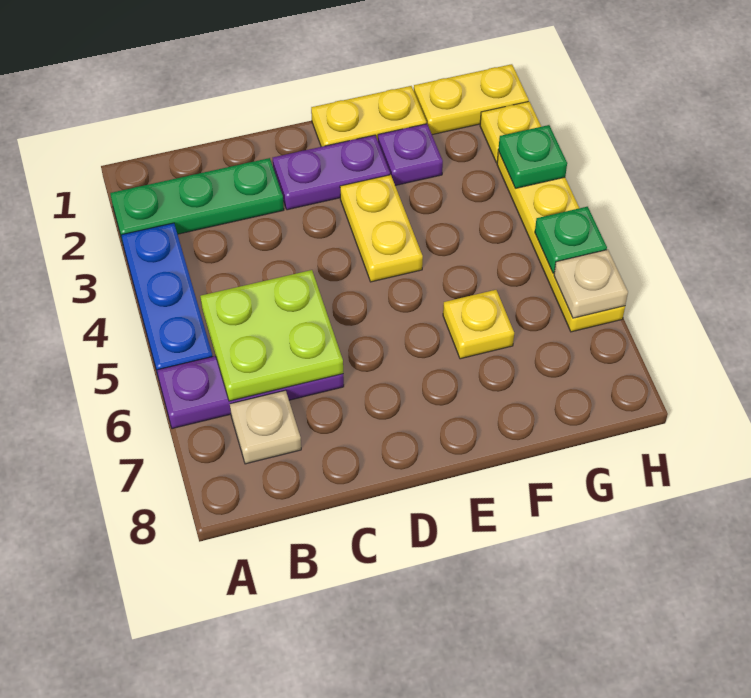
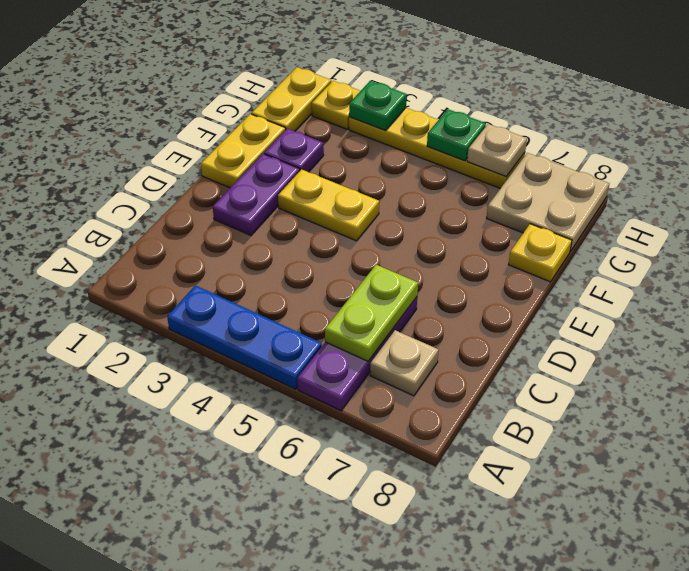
green 1x3 plate [110,158,284,243] -> none
lime 2x2 plate [200,270,343,401] -> lime 1x2 plate [325,265,418,361]
yellow 1x1 plate [443,290,514,359] -> yellow 1x1 plate moved to [508,224,572,282]
none -> tan 2x2 plate [487,153,609,252]

